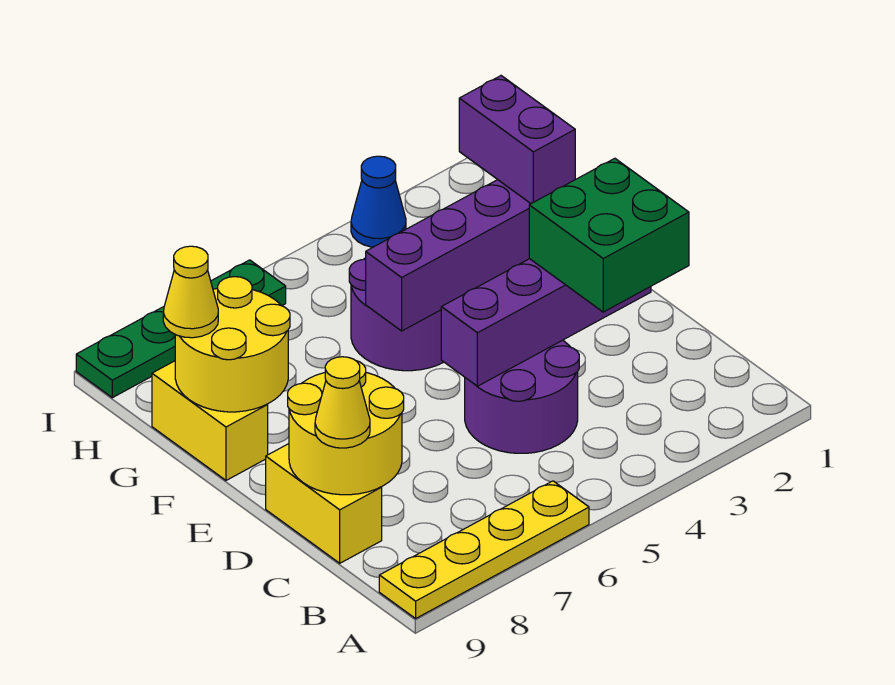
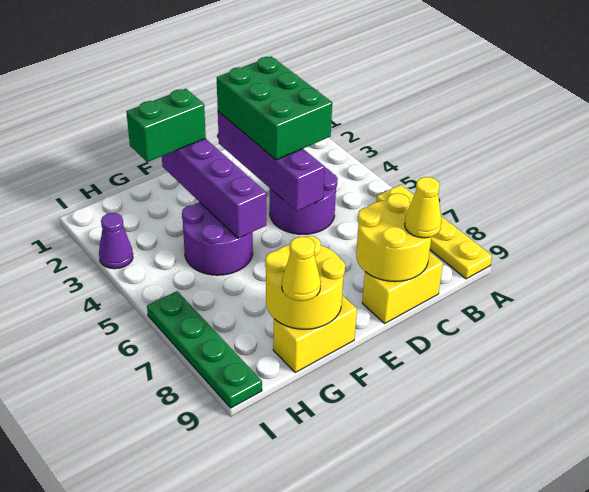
green 2x2 brick [529,158,689,312] -> green 2x3 brick [217,57,332,160]
purple 1x2 brick [459,76,575,204] -> green 1x2 brick [126,89,206,162]
blue 1x1 cone [351,156,406,247] -> purple 1x1 cone [99,213,133,269]

